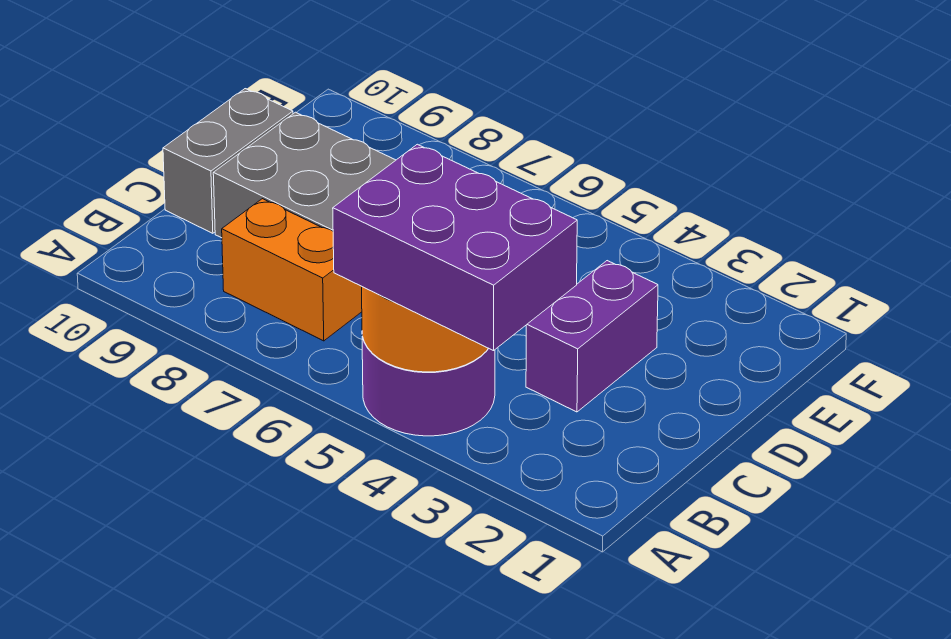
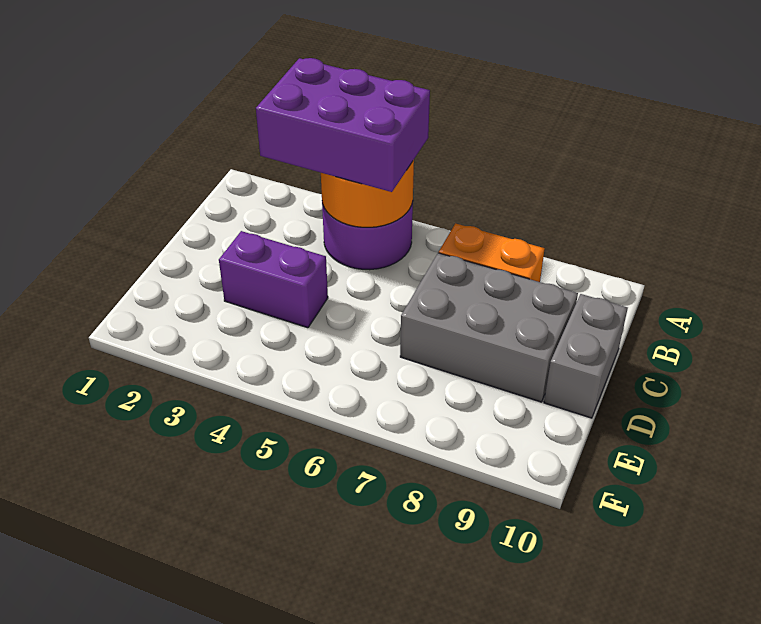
purple 1x2 brick [526,261,658,412] -> purple 1x2 brick turned to [219,231,328,328]

